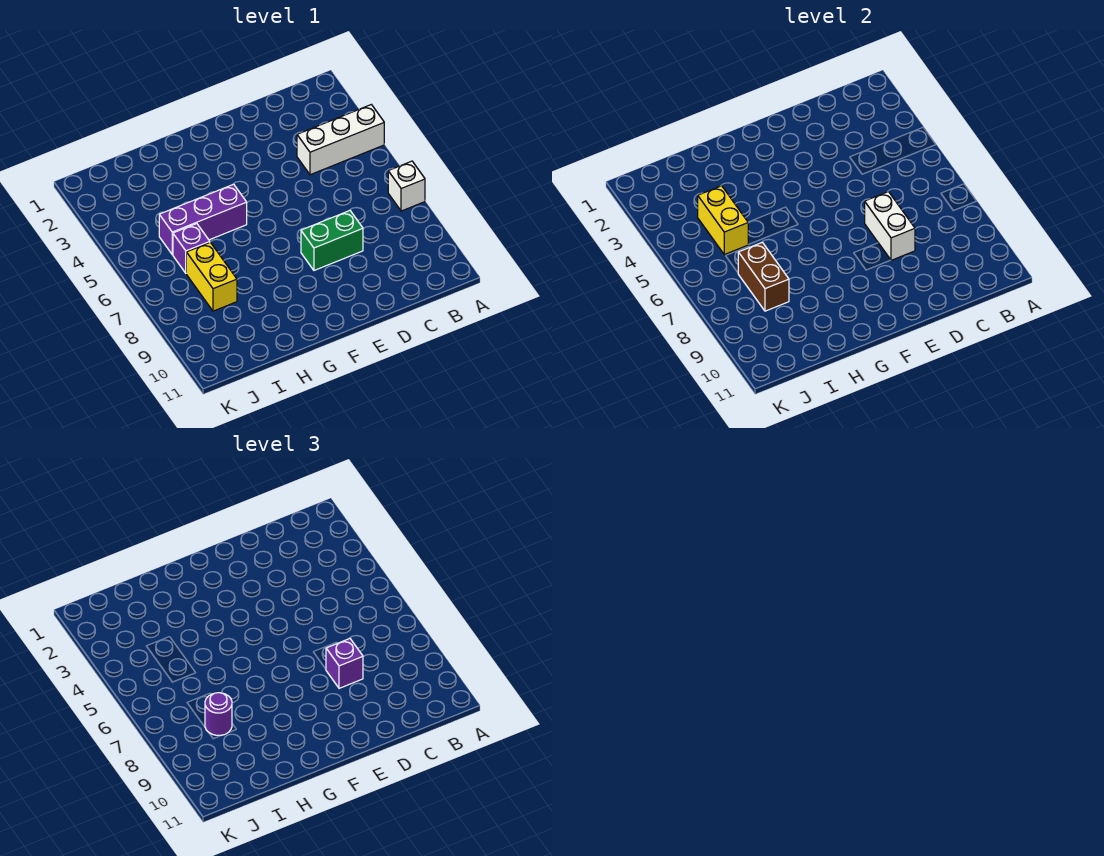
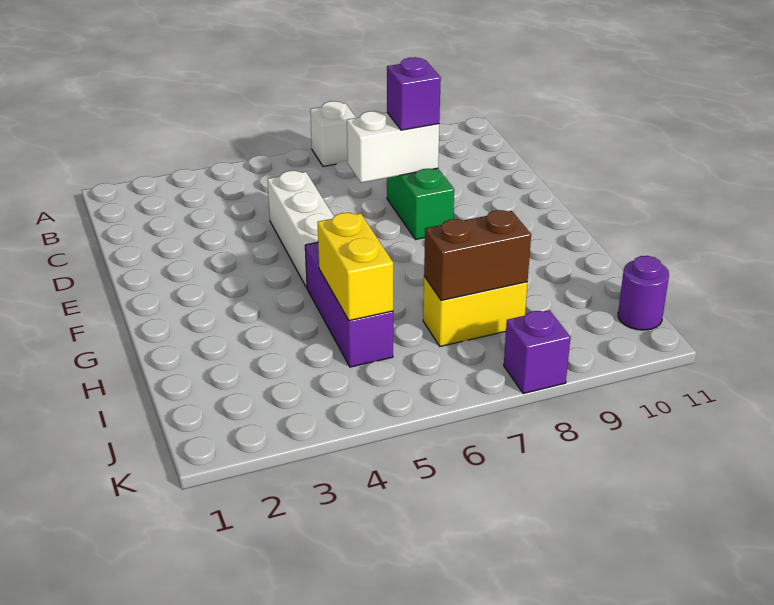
white 1x3 brick [297,105,384,175] -> white 1x3 brick moved to [267,171,334,288]
yellow 1x2 brick [698,186,748,255] -> yellow 1x2 brick turned to [317,213,393,321]
purple 1x1 brick [173,224,210,273] -> purple 1x1 brick moved to [504,310,571,394]
purple 1x1 round brick [205,693,232,735] -> purple 1x1 round brick moved to [618,256,669,330]

